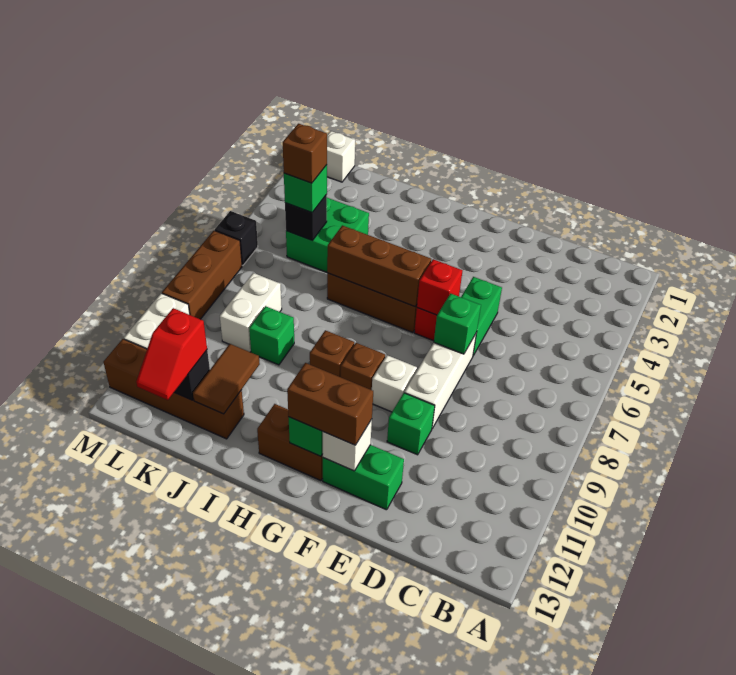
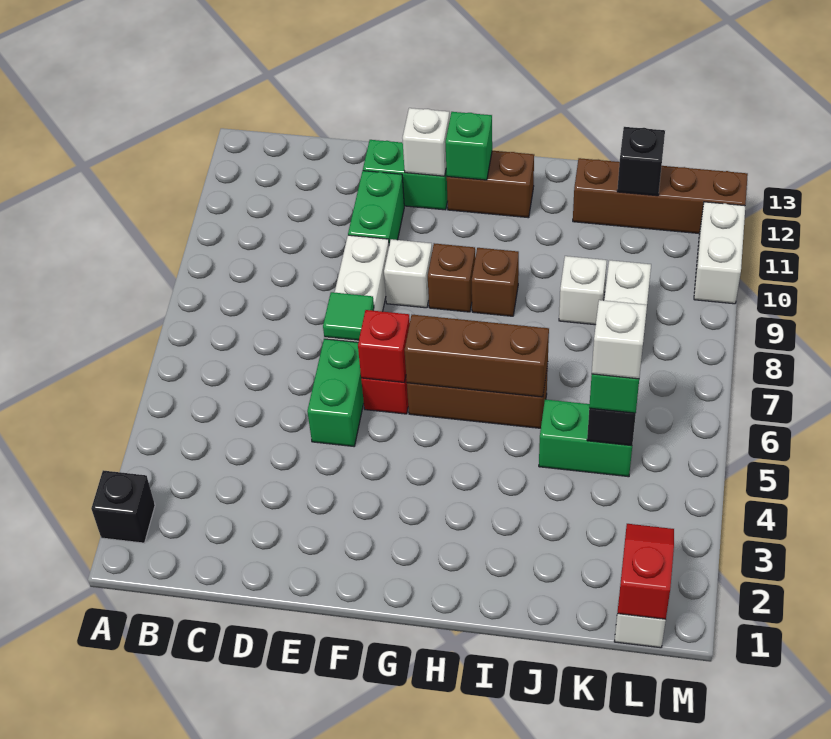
green 1x1 brick [434,293,481,354] -> green 1x1 tile [323,292,374,341]
green 1x1 brick [387,393,435,455] -> green 1x2 brick [348,171,404,244]
brown 1x2 brick [287,363,373,445] -> none
green 2x2 brick [286,198,369,272] -> green 1x2 brick [539,399,632,477]
green 1x1 brick [249,306,294,365] -> white 1x1 brick [559,256,607,325]
brown 1x2 tile [193,344,260,414] -> none
brown 1x1 brick [283,124,327,183] -> white 1x1 brick [592,300,647,379]
red 1x2 slope [136,308,207,400] -> red 1x2 slope moved to [617,524,674,619]
black 1x1 brick [215,211,258,266] -> black 1x1 brick moved to [91,470,155,543]
brown 1x3 brick [162,230,242,319] -> none

